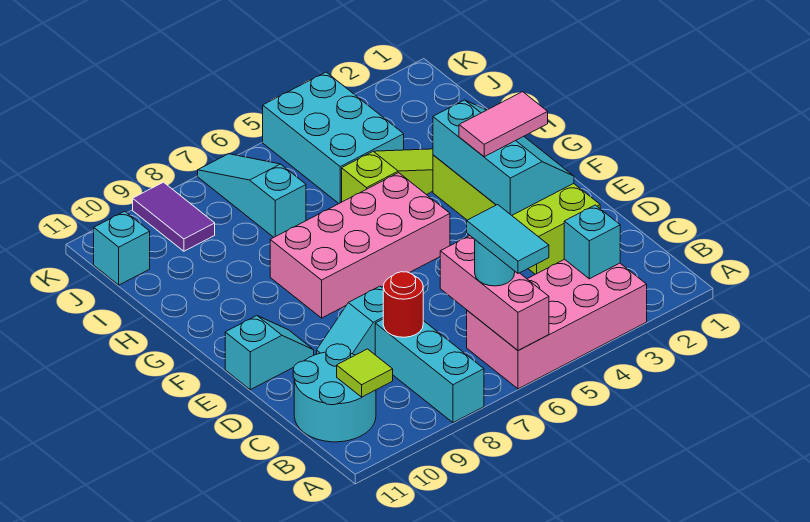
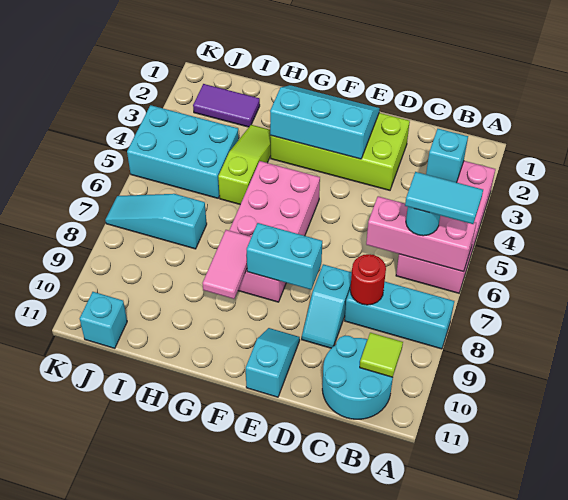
none -> cyan 1x2 brick [247,223,322,290]
pink 1x2 tile [459,92,548,157] -> pink 1x2 tile moved to [202,230,251,299]
purple 1x2 tile [133,182,215,251] -> purple 1x2 tile moved to [193,84,260,127]

